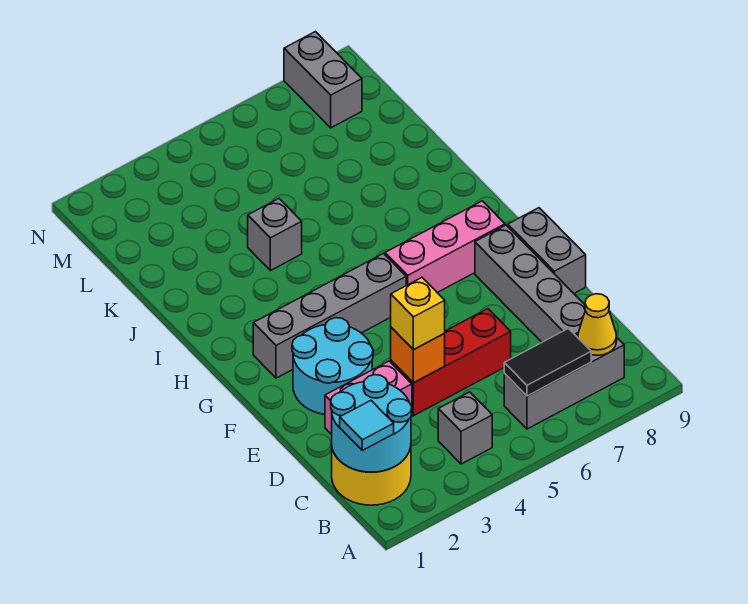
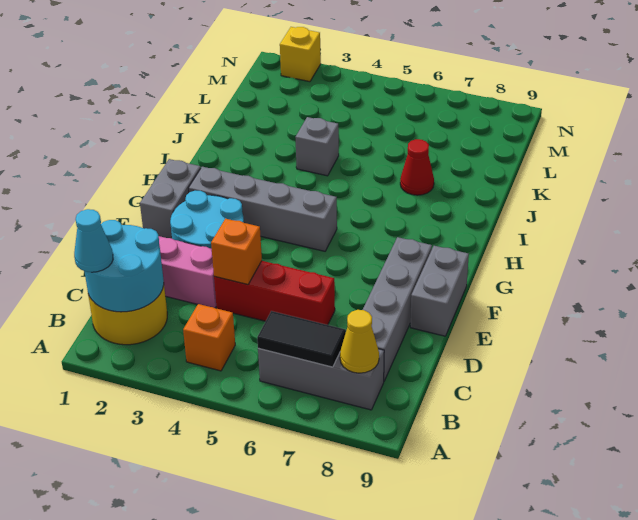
cyan 1x1 tile [340,401,394,450] -> cyan 1x1 cone [74,209,113,272]
grey 1x1 brick [438,392,492,464] -> orange 1x1 brick [183,304,235,371]
yellow 1x1 brick [391,278,445,350] -> yellow 1x1 brick moved to [280,27,321,82]
pink 1x3 brick [385,201,505,293] -> none
none -> red 1x1 cone [400,139,434,195]
grey 1x2 brick [284,32,362,128] -> grey 1x2 brick moved to [140,159,201,238]

